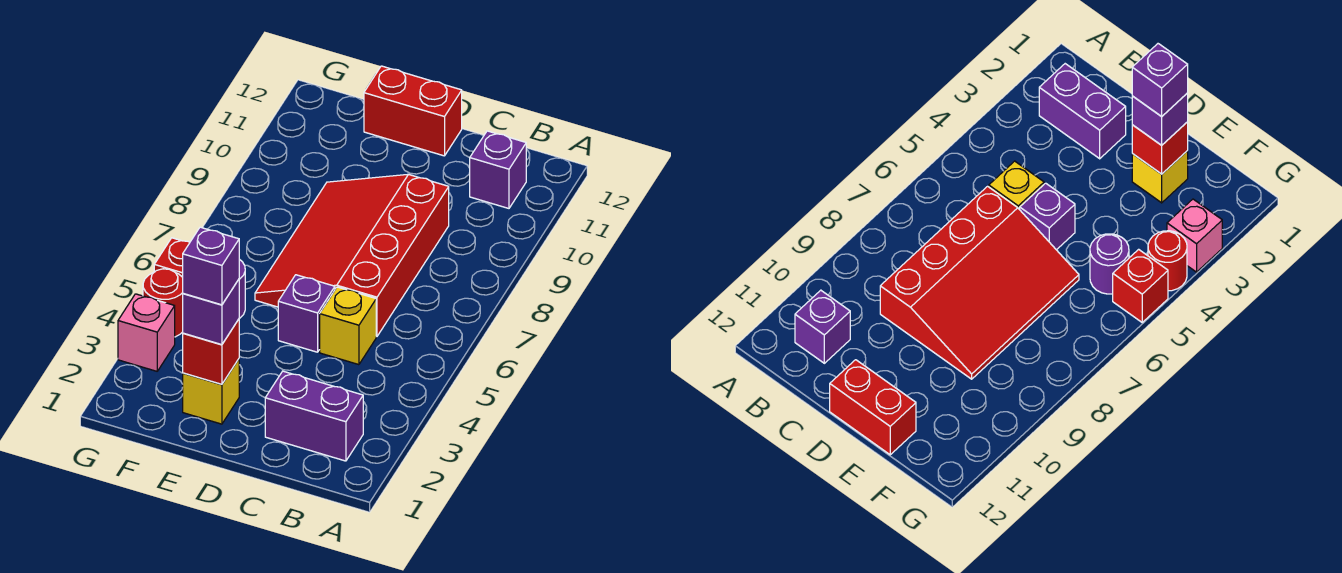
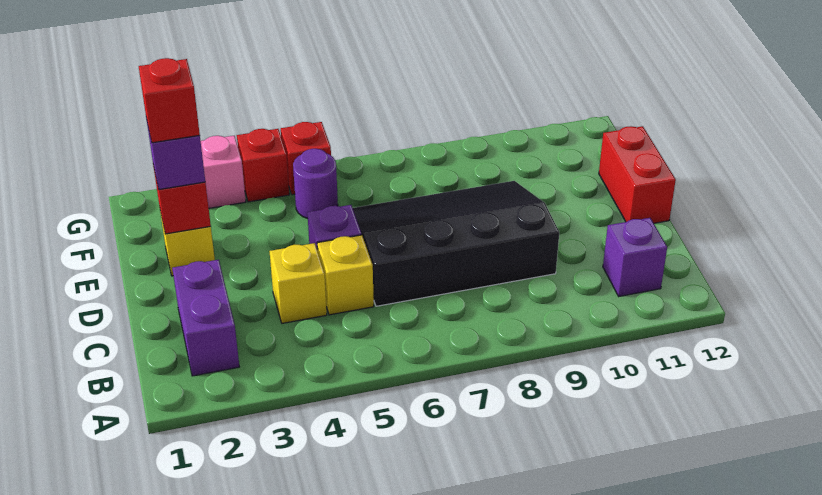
none -> yellow 1x1 brick [270,243,327,323]
red 3x4 slope [255,174,449,336] -> black 3x4 slope [353,181,559,306]
purple 1x1 brick [183,227,239,305] -> red 1x1 brick [139,58,200,143]
red 1x1 round brick [143,269,183,337] -> red 1x1 brick [237,129,289,202]

